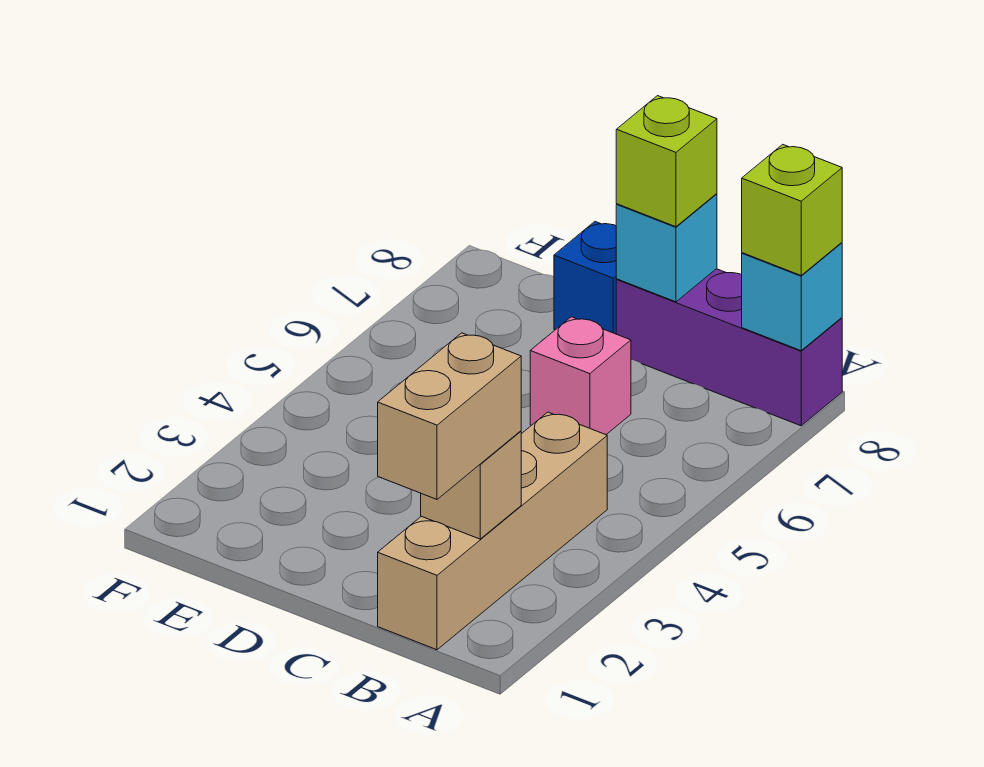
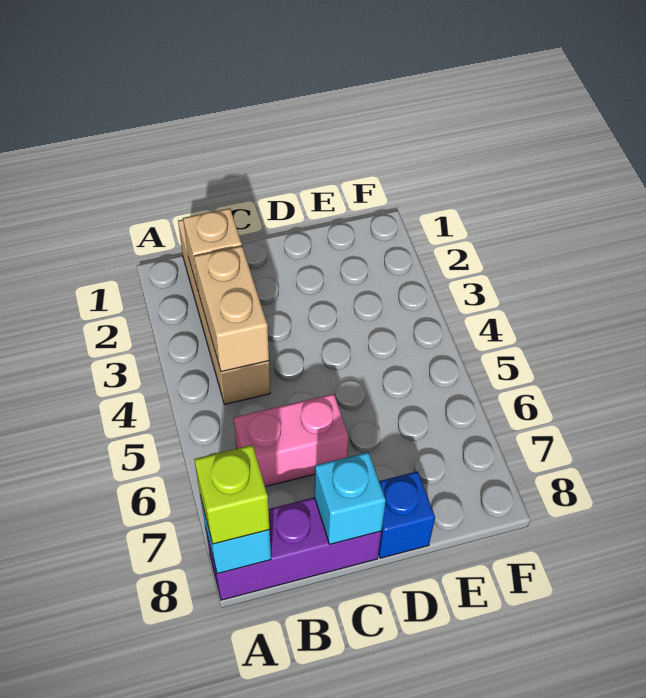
tan 1x2 brick [378,333,521,499] -> tan 1x2 brick moved to [194,246,269,372]
pink 1x1 brick [530,317,631,435] -> pink 1x2 brick [234,394,348,487]
lime 1x1 brick [616,96,717,227] -> none

